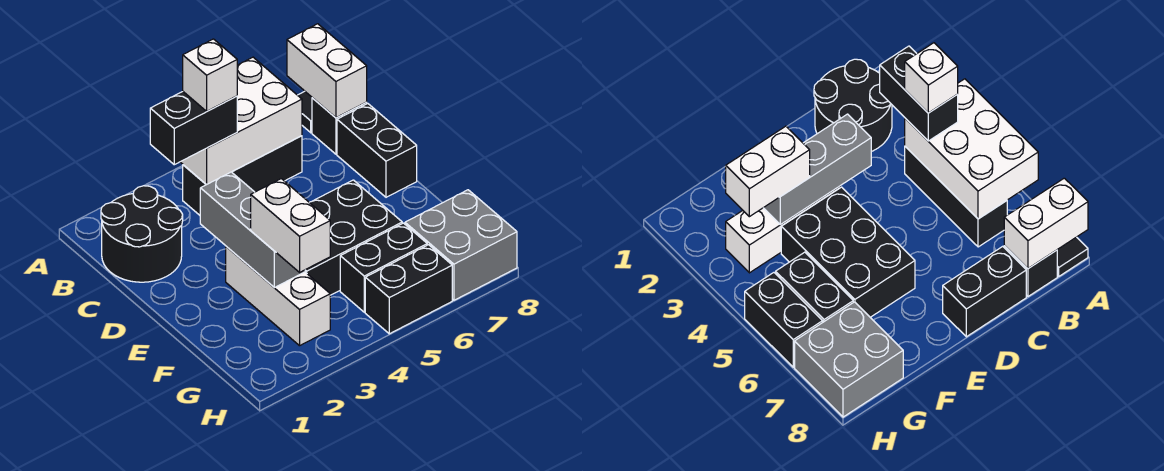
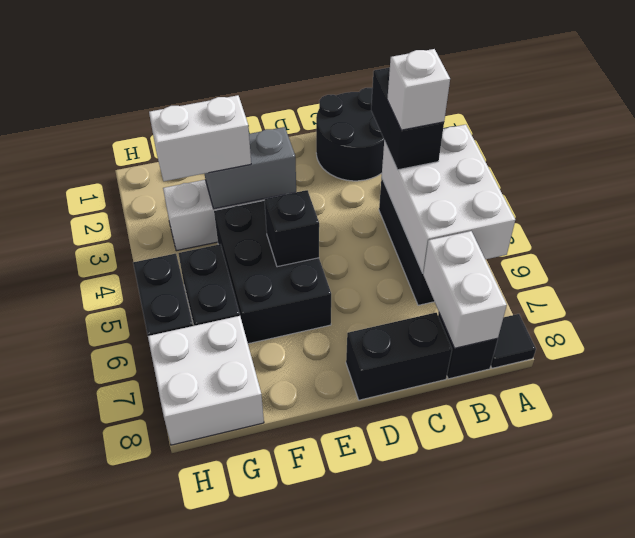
white 1x2 brick [287,24,367,118] -> white 1x2 brick turned to [423,231,507,348]
grey 1x3 brick [200,172,305,288] -> grey 1x2 brick [205,127,296,209]
none -> black 1x1 brick [265,190,319,267]
grey 2x2 brick [405,190,517,300] -> white 2x2 brick [148,316,264,445]

